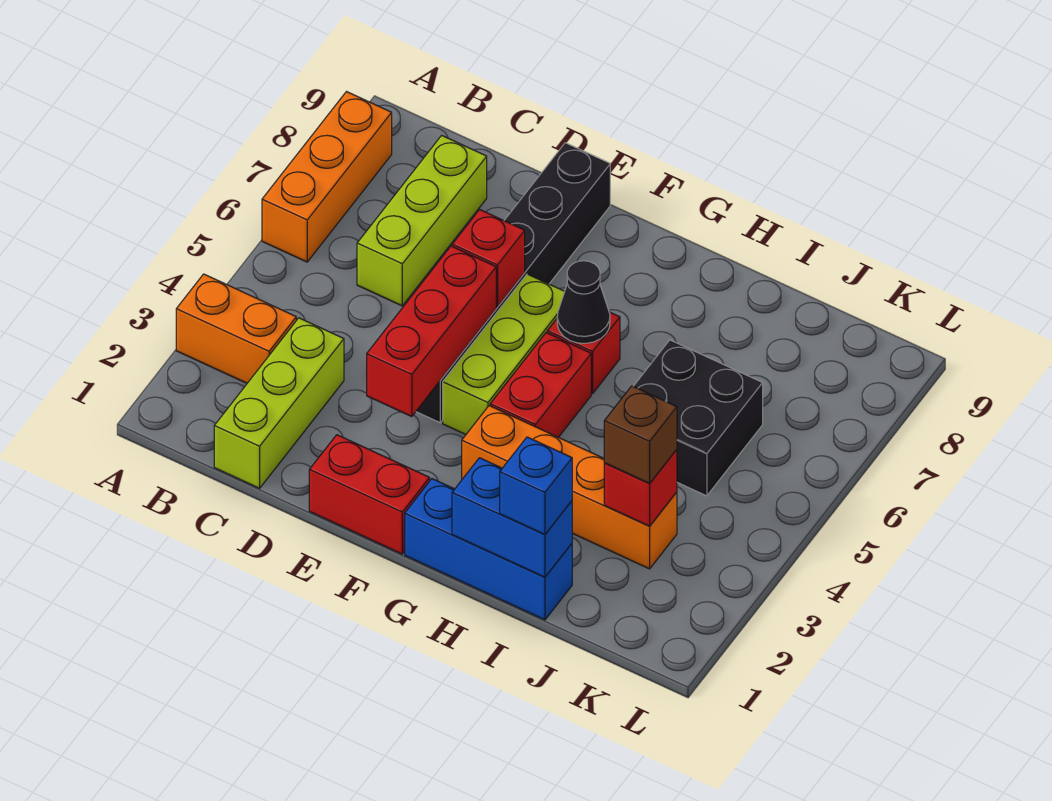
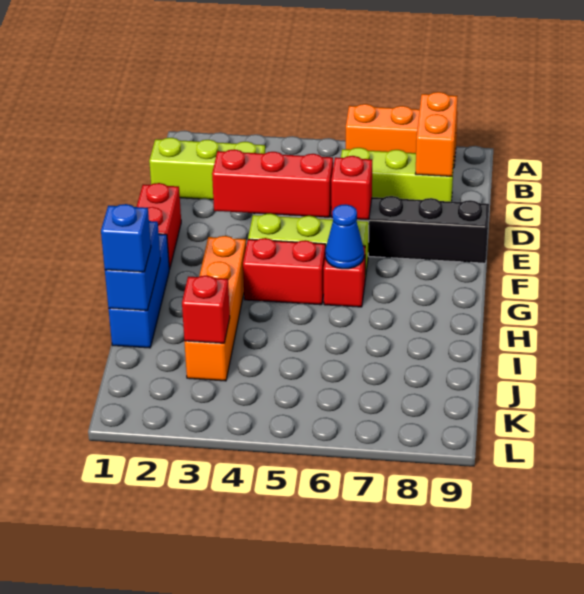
orange 1x2 brick [176,274,296,383] -> orange 1x2 brick moved to [415,92,458,176]
black 1x1 cone [557,261,610,343] -> blue 1x1 cone [325,204,364,269]
black 2x2 brick [633,340,763,496] -> none
brown 1x1 brick [604,386,677,483] -> none

